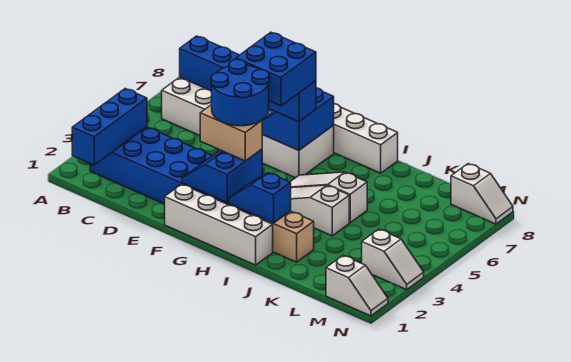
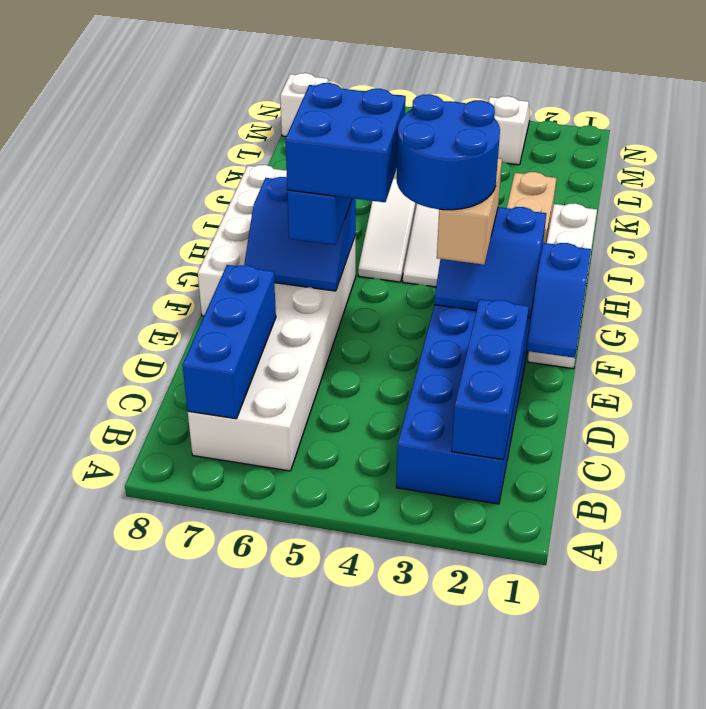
blue 1x3 brick [72,89,147,165] -> blue 1x3 brick turned to [452,299,529,460]
blue 1x2 slope [228,173,291,223] -> blue 1x2 slope moved to [527,243,591,358]
white 1x2 slope [326,256,388,316] -> none

